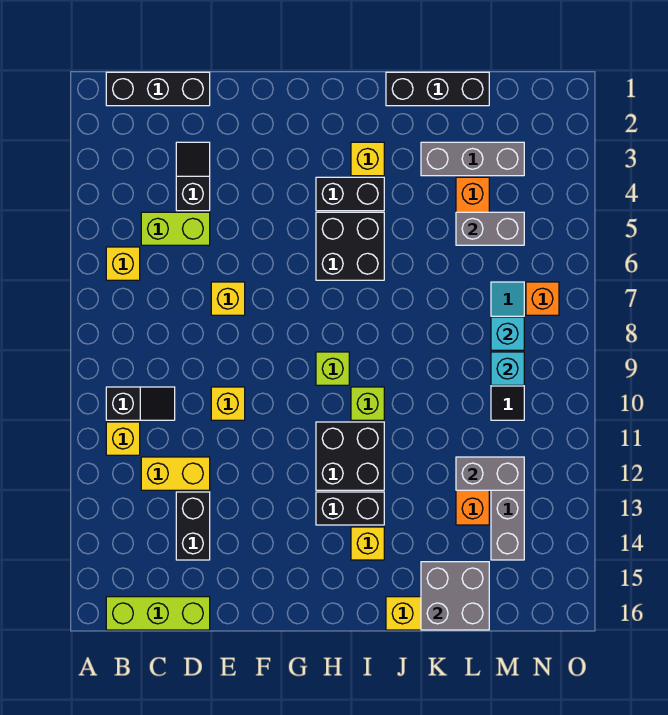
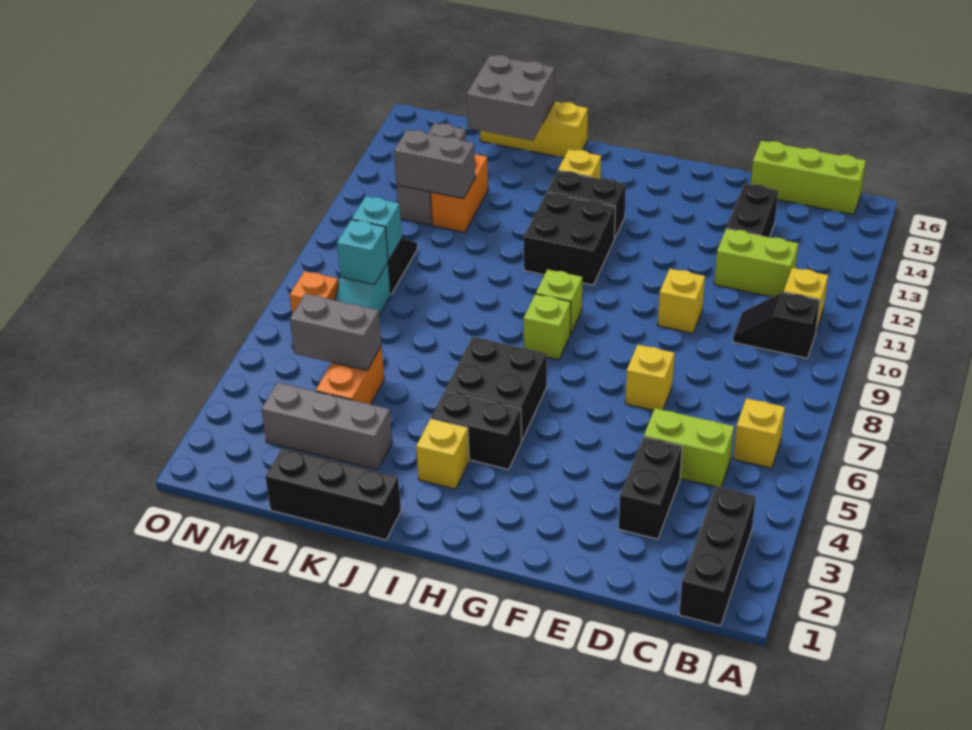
black 1x3 brick [106,72,210,106] -> black 1x3 brick turned to [679,486,756,626]
yellow 1x2 brick [141,457,210,490] -> lime 1x2 brick [714,229,798,297]
black 1x2 slope [176,142,210,211] -> black 1x2 brick [619,437,682,539]
lime 1x1 brick [351,387,384,420] -> lime 1x1 brick moved to [524,294,571,360]

